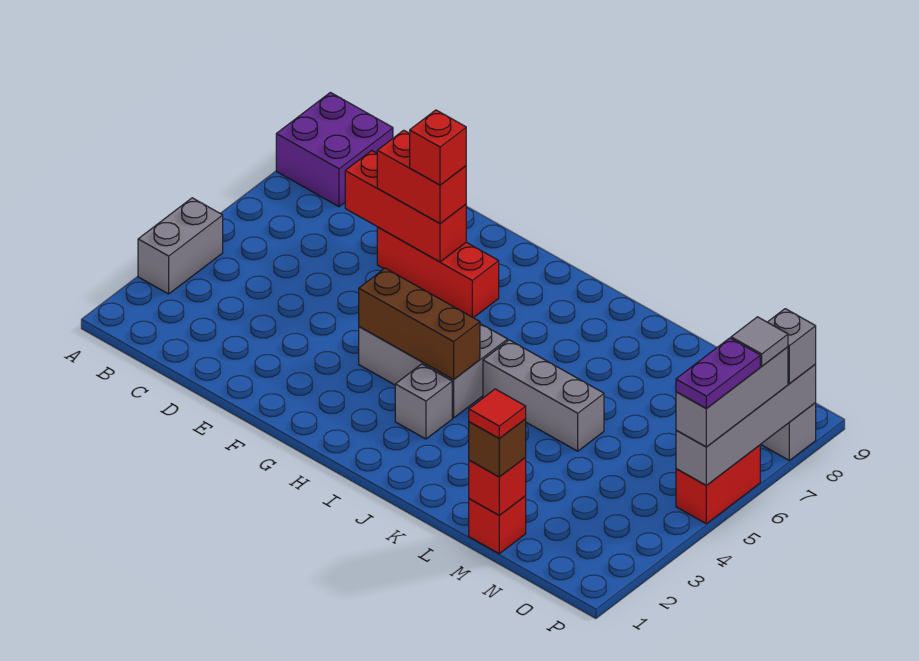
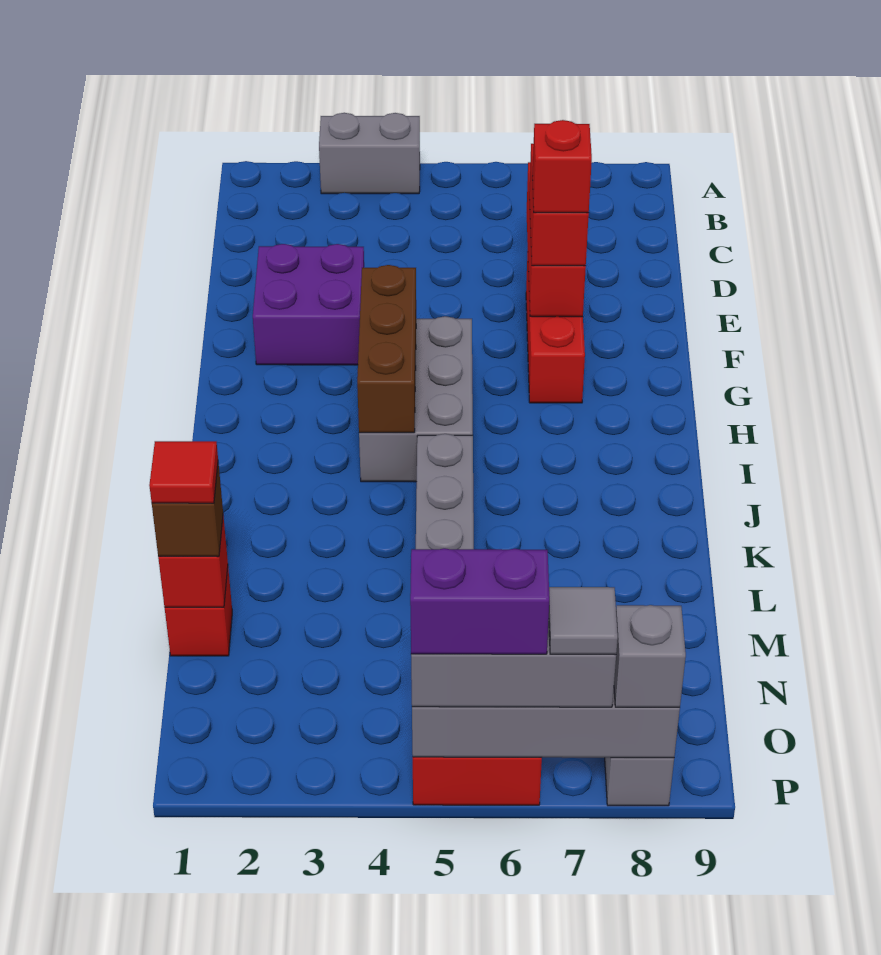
purple 2x2 brick [276,92,393,207] -> purple 2x2 brick moved to [253,244,364,365]
grey 1x1 brick [395,364,452,439] -> none
purple 1x2 plate [676,338,760,409] -> purple 1x2 brick [410,548,549,654]

